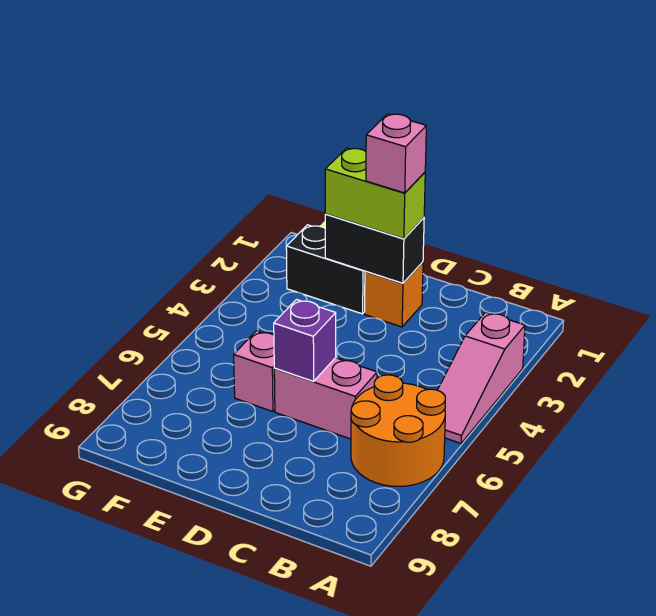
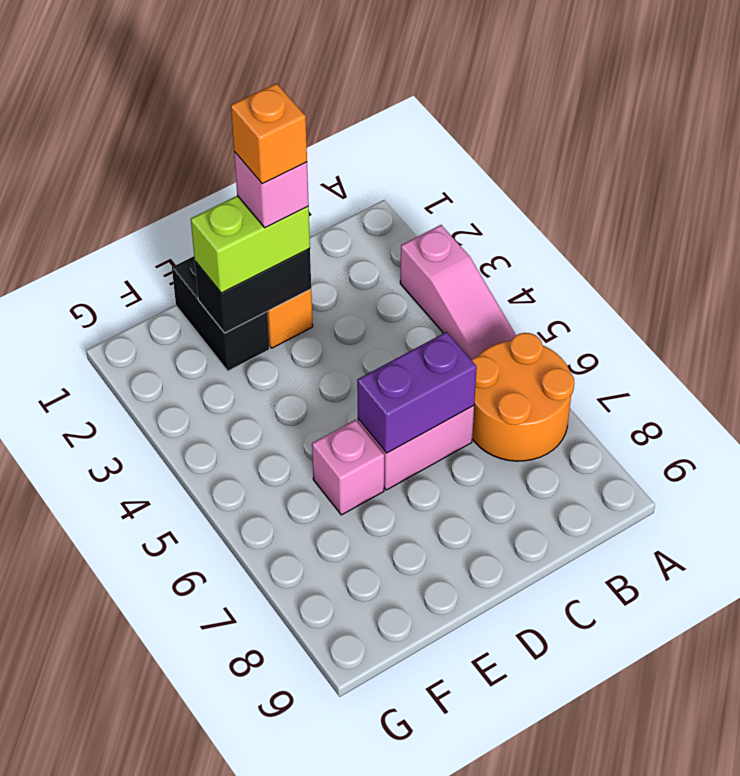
none -> orange 1x1 brick [231,83,307,184]
purple 1x1 brick [274,300,336,381] -> purple 1x2 brick [357,332,477,453]
black 1x2 brick [286,225,365,314] -> black 1x2 brick turned to [172,256,269,371]

